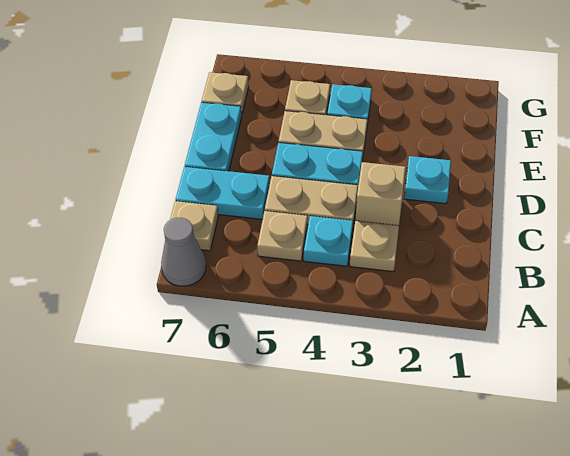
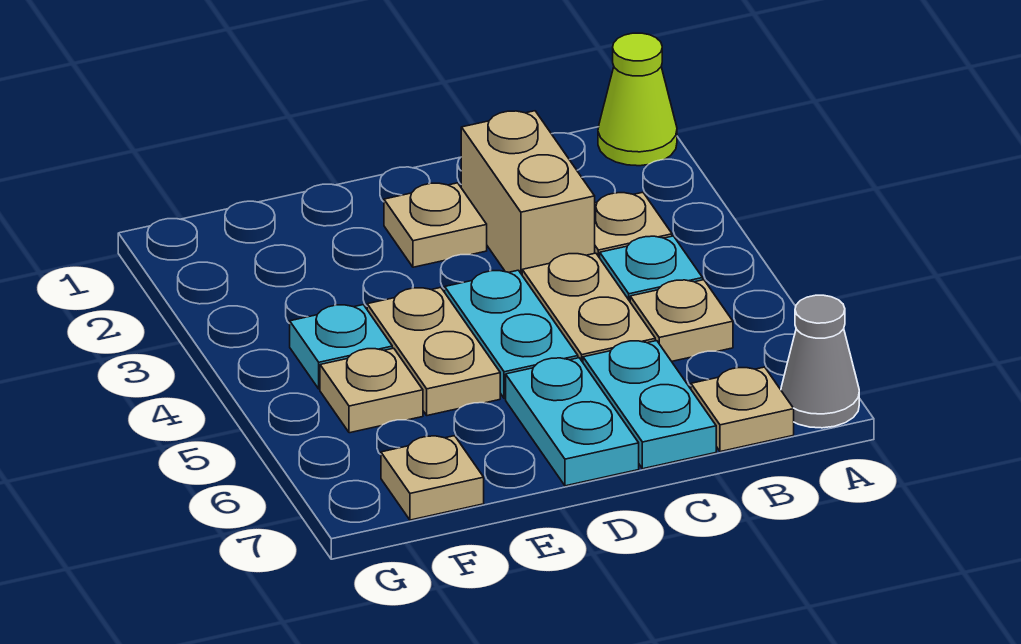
none -> lime 1x1 cone [598,33,677,166]
tan 1x1 brick [355,162,406,226] -> tan 1x2 brick [461,111,595,274]
cyan 1x1 plate [404,156,451,204] -> tan 1x1 plate [384,183,487,267]
cyan 1x2 plate [185,102,242,171] -> cyan 1x2 plate turned to [506,358,639,486]

